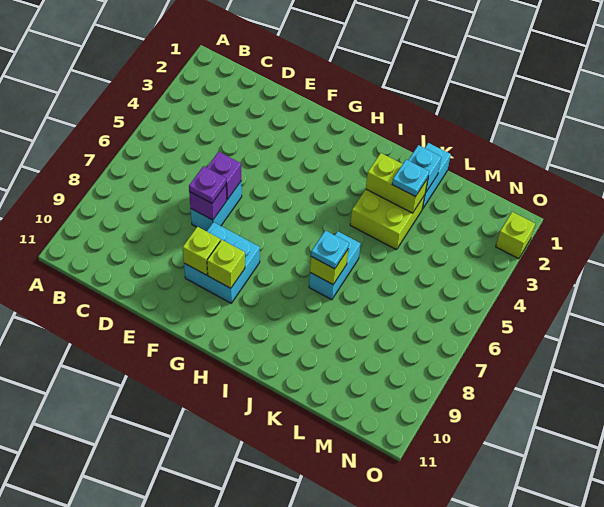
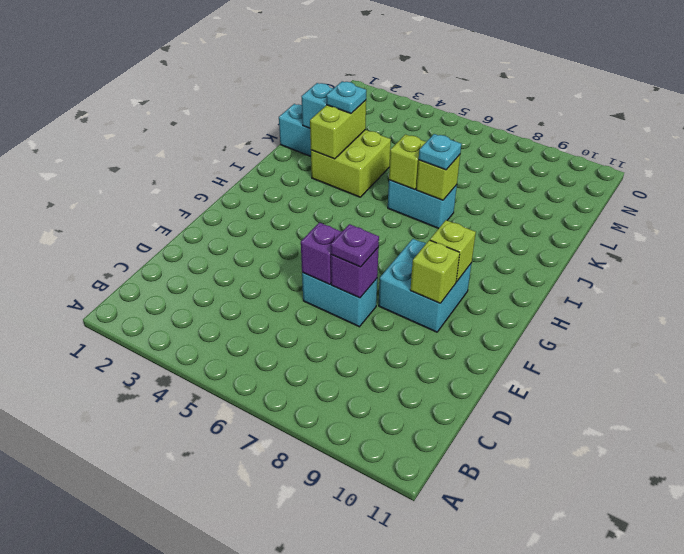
lime 1x1 brick [496,212,535,259] -> lime 1x1 brick moved to [389,134,426,190]

